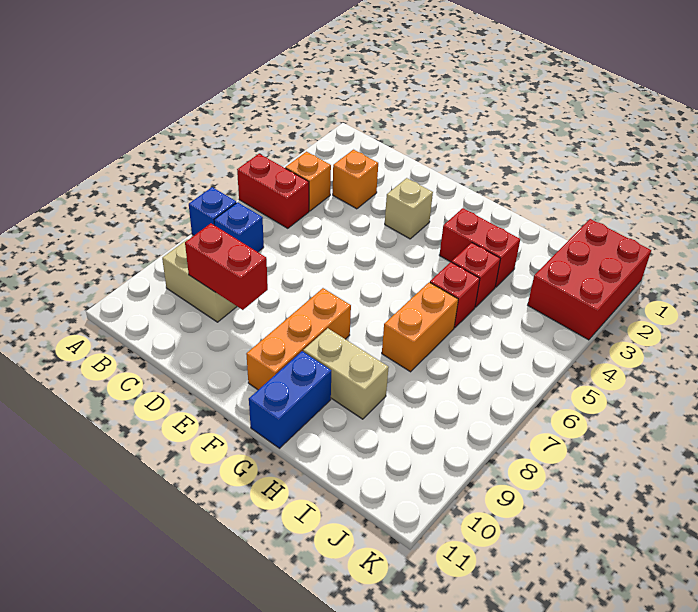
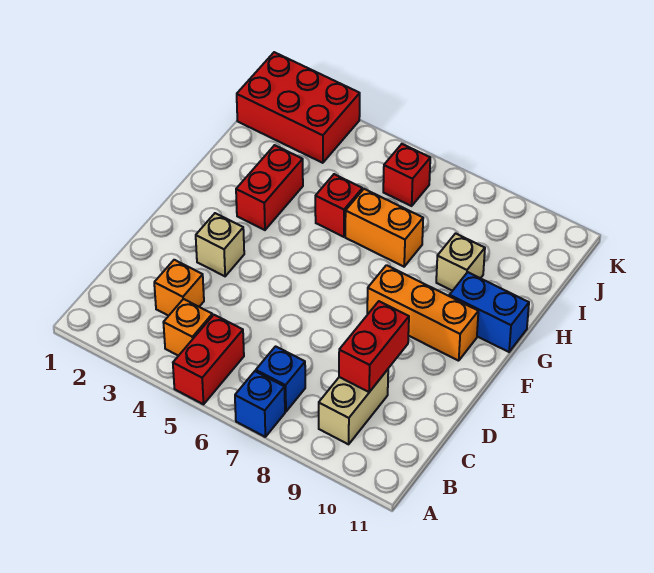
tan 1x2 brick [303,328,389,419] -> tan 1x1 brick [436,233,485,291]
red 1x1 brick [452,243,500,307] -> red 1x1 brick moved to [383,144,430,206]

